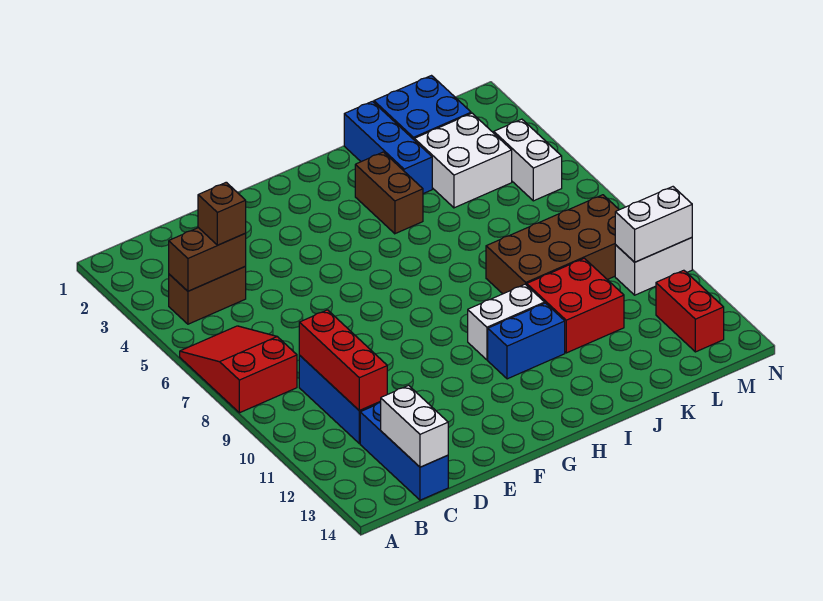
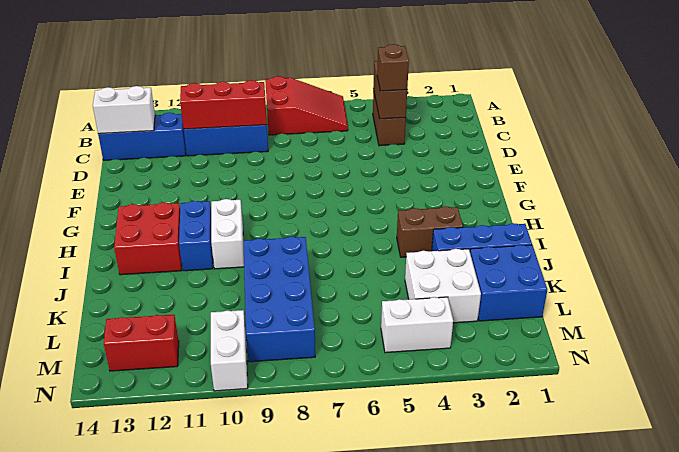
brown 2x4 brick [486,195,619,294] -> blue 2x4 brick [243,237,315,362]
red 2x2 brick [527,258,624,353] -> red 2x2 brick moved to [114,202,182,275]
white 1x2 brick [615,187,692,262] -> none

